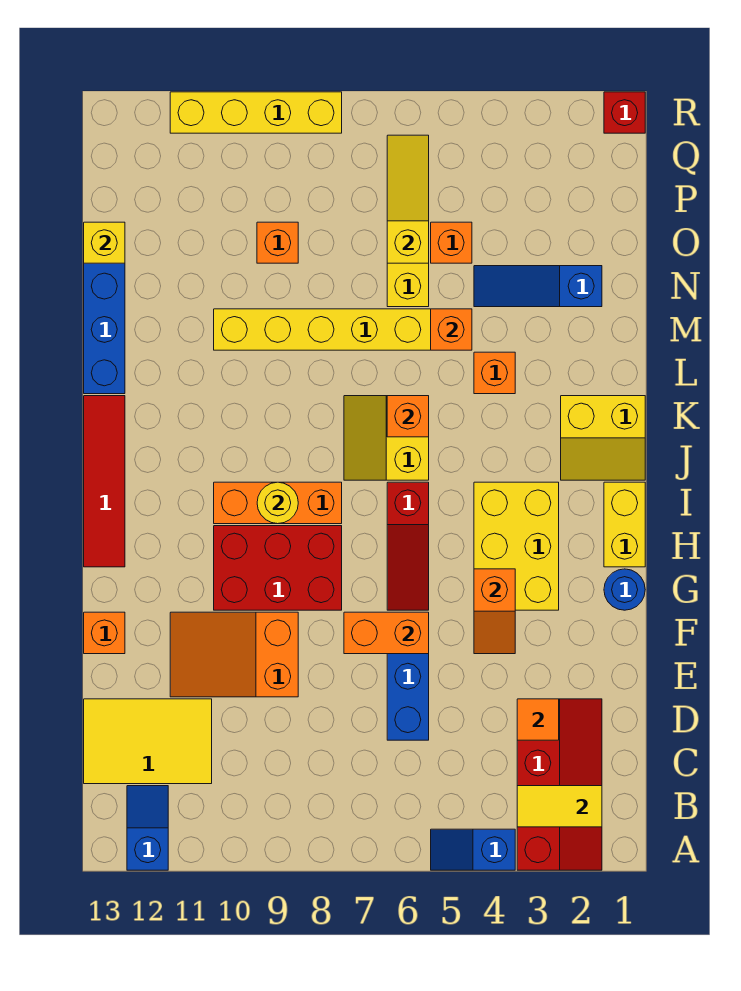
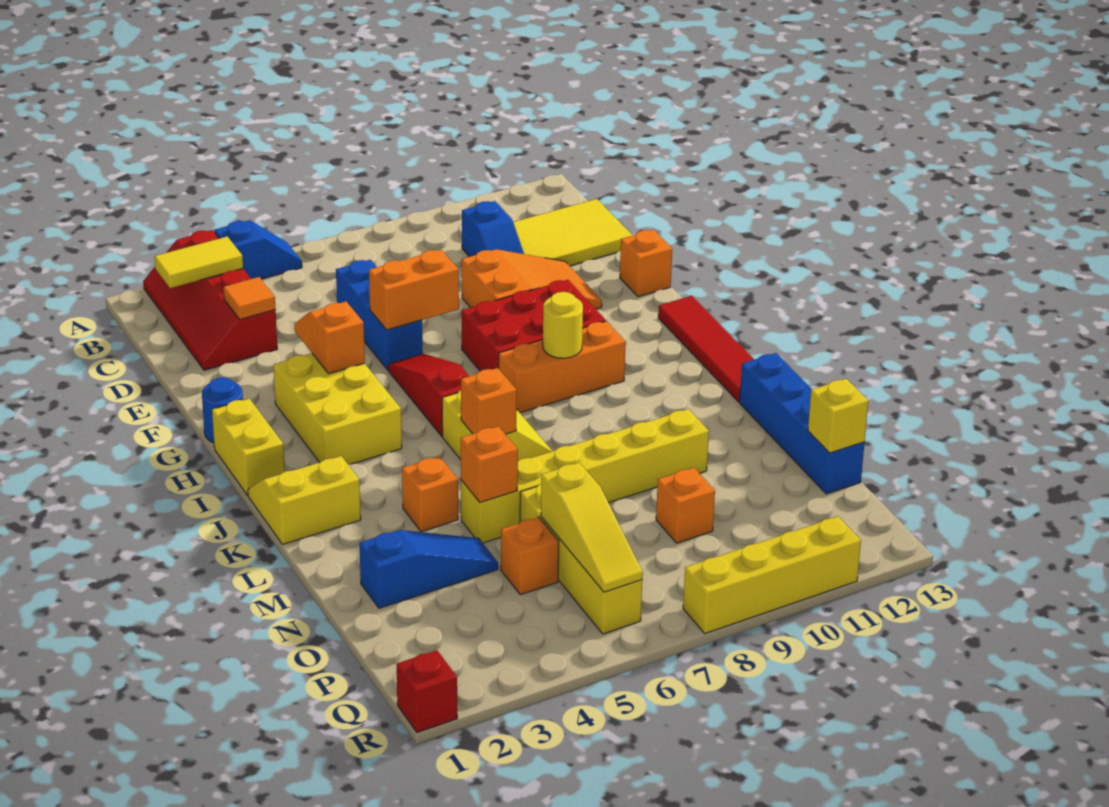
blue 1x2 slope [127,786,168,870] -> blue 1x2 slope moved to [462,201,524,257]

